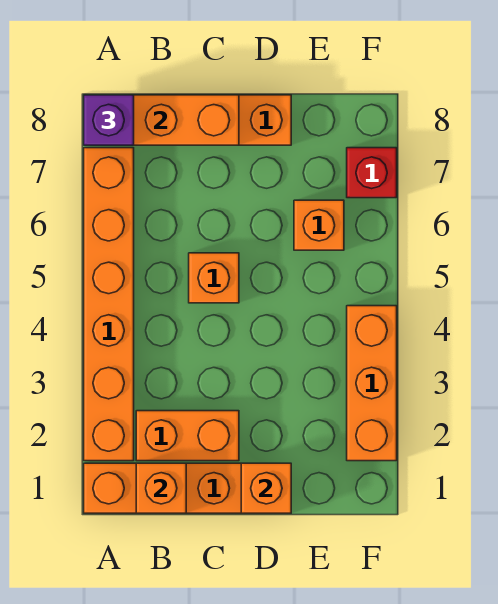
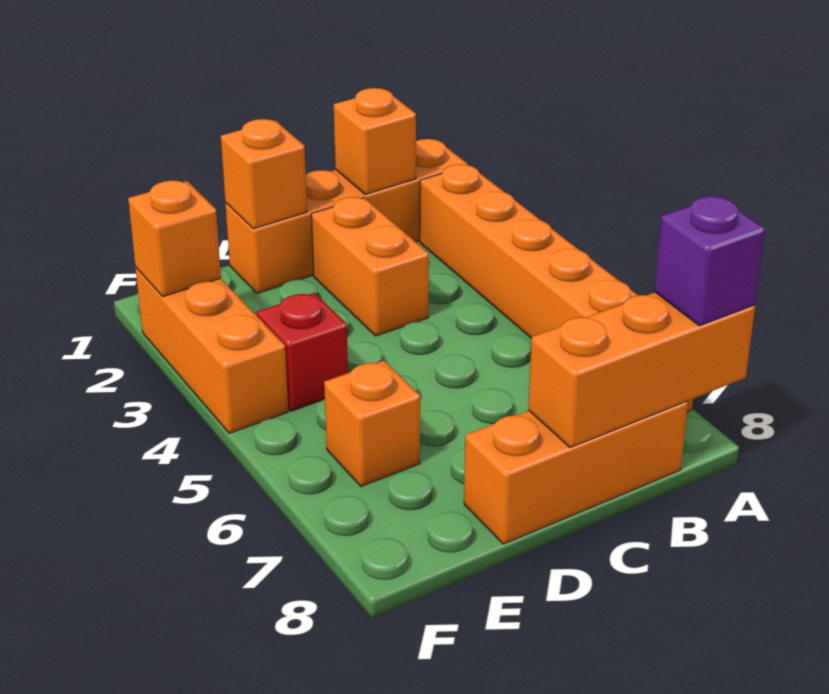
orange 1x2 brick [136,411,239,461] -> orange 1x2 brick turned to [311,197,429,336]
orange 1x1 brick [189,253,239,303] -> orange 1x1 brick moved to [128,180,221,297]
red 1x1 brick [347,148,397,198] -> red 1x1 brick moved to [257,293,348,411]

